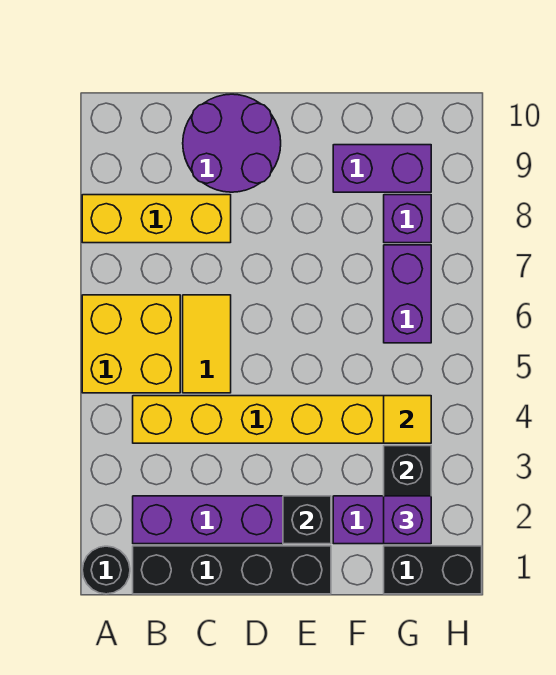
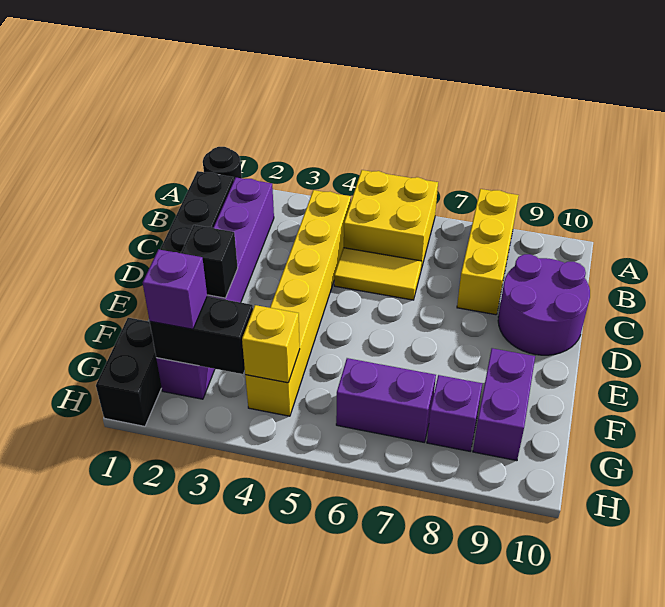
yellow 1x1 tile [384,396,431,443] -> yellow 1x1 brick [242,305,300,383]

